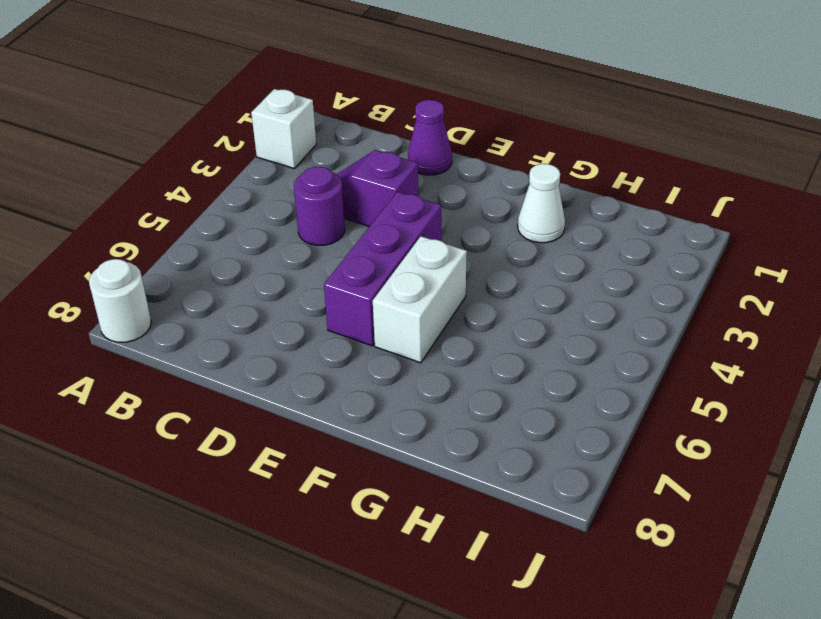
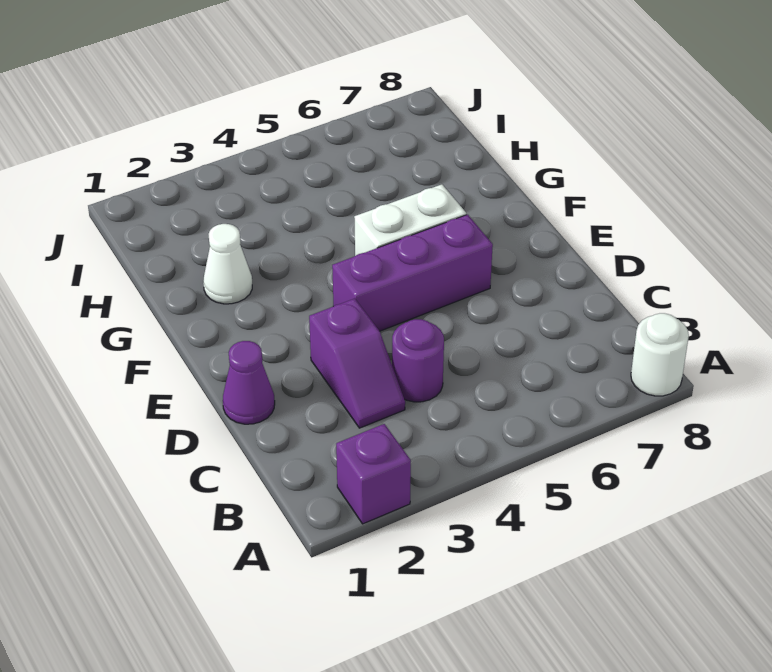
white 1x1 brick [251,89,316,168] -> purple 1x1 brick [336,424,411,524]

